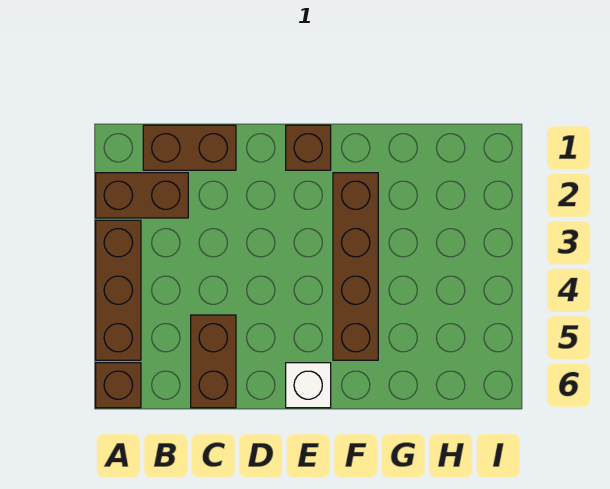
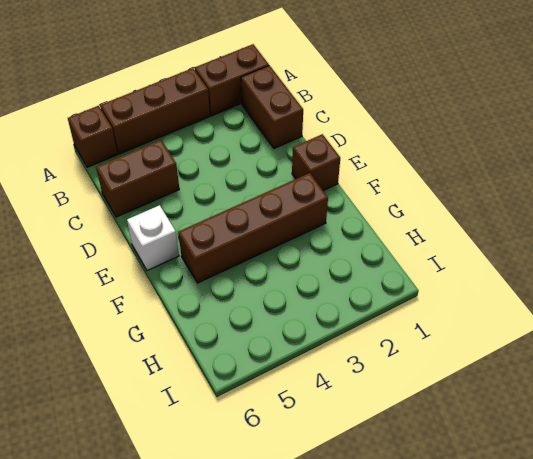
brown 1x2 brick [96,173,188,218] -> brown 1x2 brick turned to [195,44,269,116]

